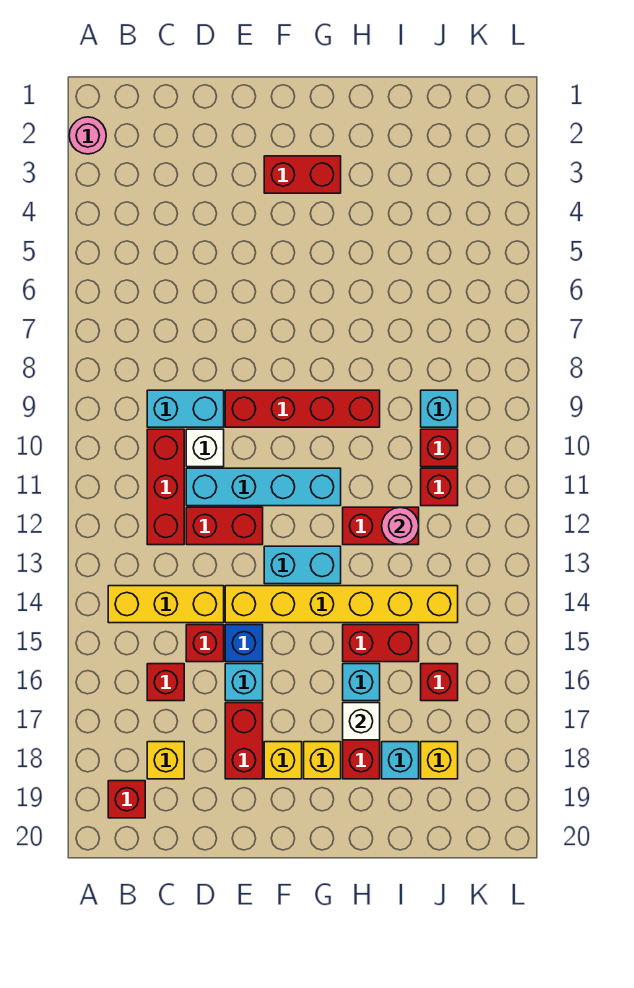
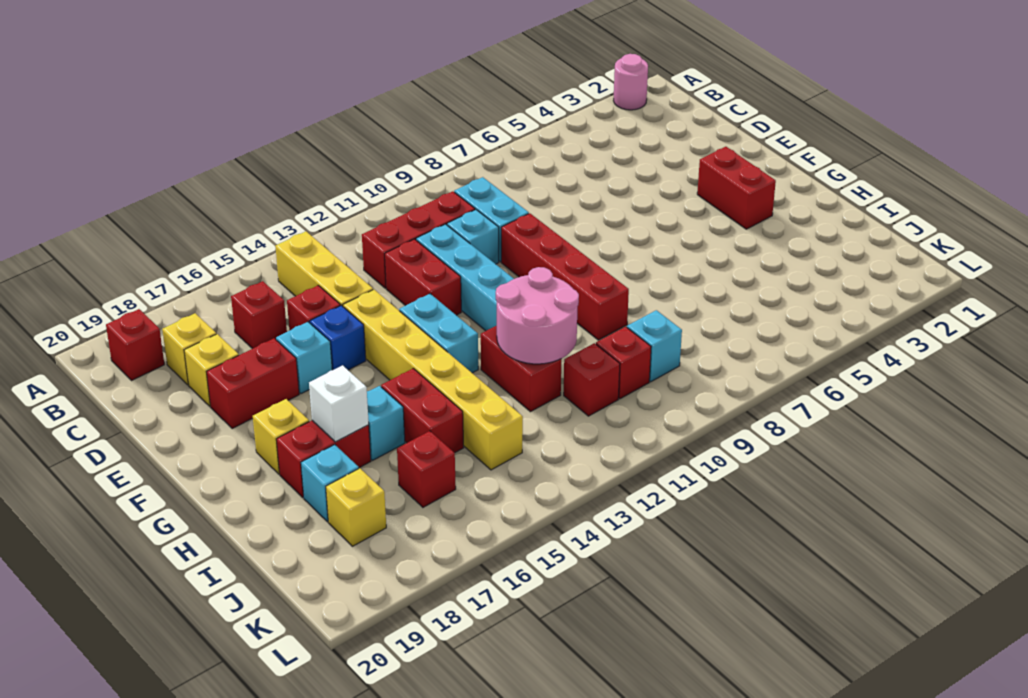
white 1x1 brick [186,429,224,467] -> cyan 1x1 brick [447,210,499,264]
yellow 1x1 brick [264,742,302,779] -> yellow 1x1 brick moved to [184,334,239,406]
pink 1x1 round brick [382,507,419,545] -> pink 2x2 round brick [496,267,579,364]

